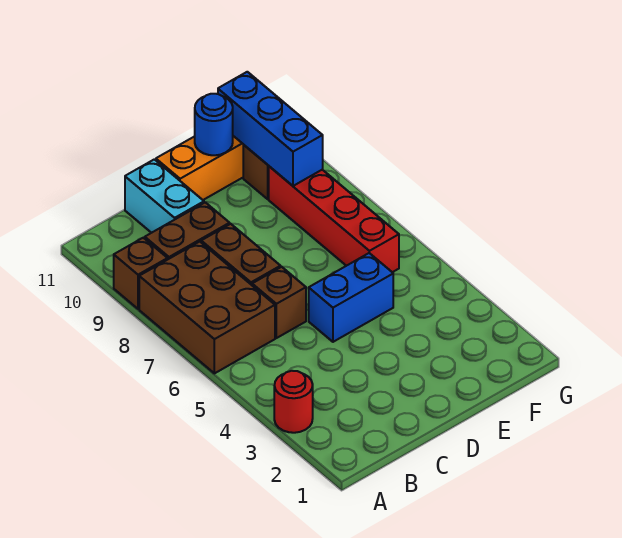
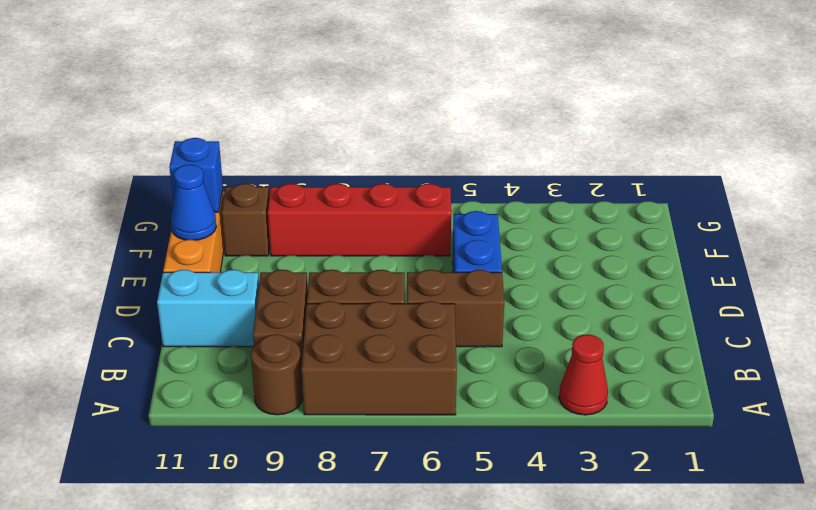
red 1x1 round brick [274,371,313,433] -> red 1x1 cone [559,334,608,415]
brown 1x1 brick [114,238,168,309] -> brown 1x1 round brick [251,334,303,415]
brown 1x1 brick [252,267,306,338] -> brown 1x2 brick [407,270,504,347]
blue 1x1 round brick [195,94,233,155] -> blue 1x1 cone [171,165,216,240]
blue 1x3 brick [218,72,323,186] -> blue 1x1 brick [169,138,223,212]

